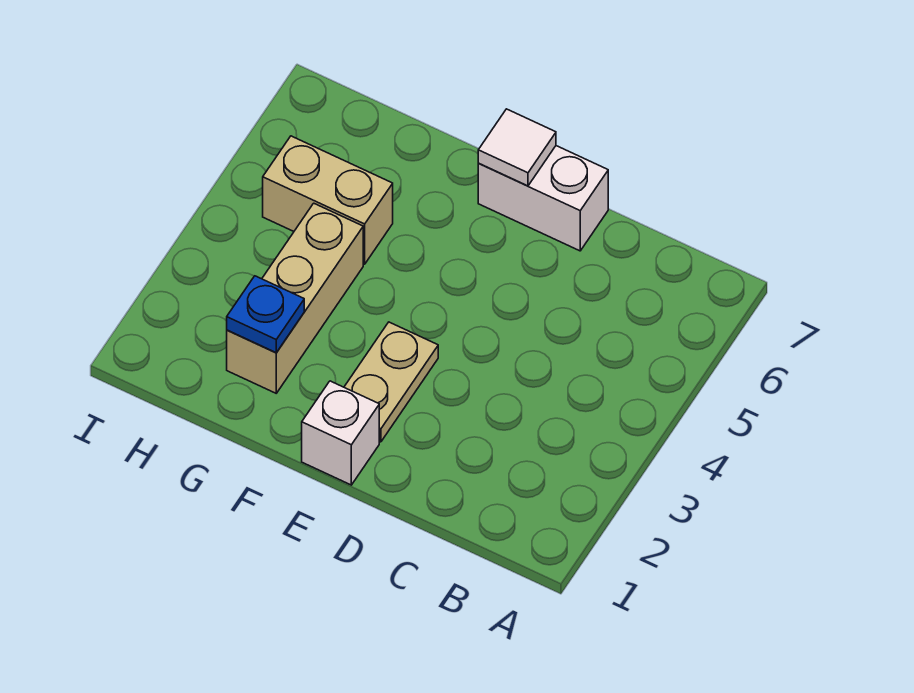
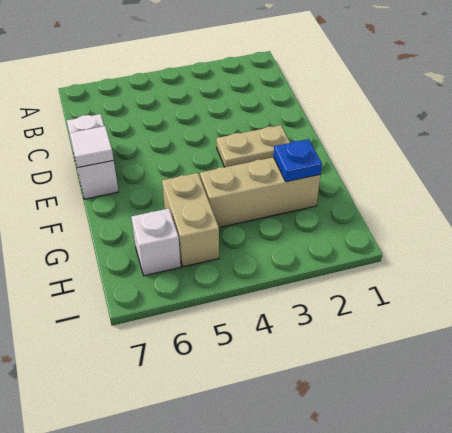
white 1x1 brick [302,381,379,485] -> white 1x1 brick moved to [131,208,181,276]

